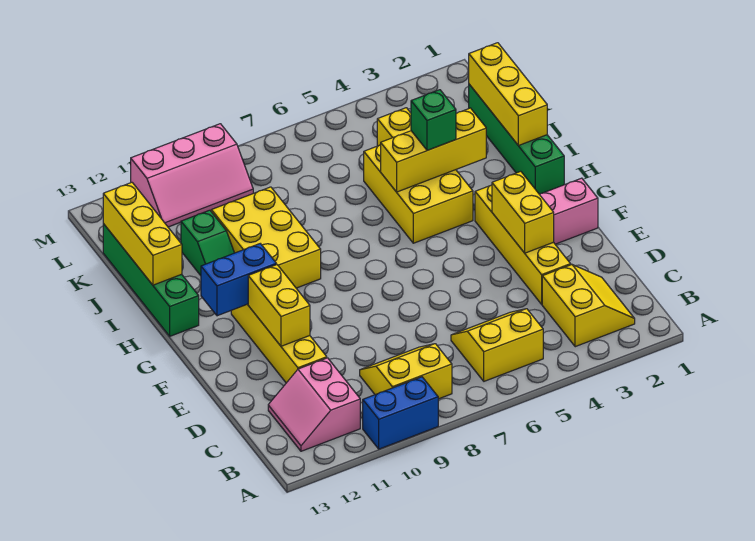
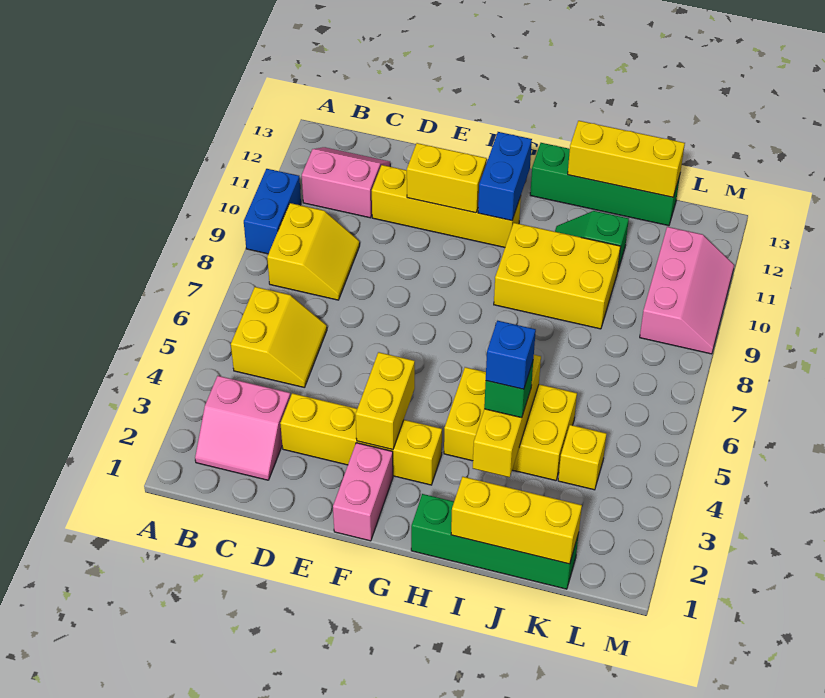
yellow 2x2 slope [542,265,635,347] -> pink 2x2 slope [195,376,291,480]
yellow 1x2 brick [492,171,554,253] -> yellow 1x2 brick turned to [356,352,415,450]
none -> blue 1x1 brick [486,321,536,389]
pink 2x3 slope [131,124,253,227] -> pink 2x3 slope turned to [640,227,734,354]

